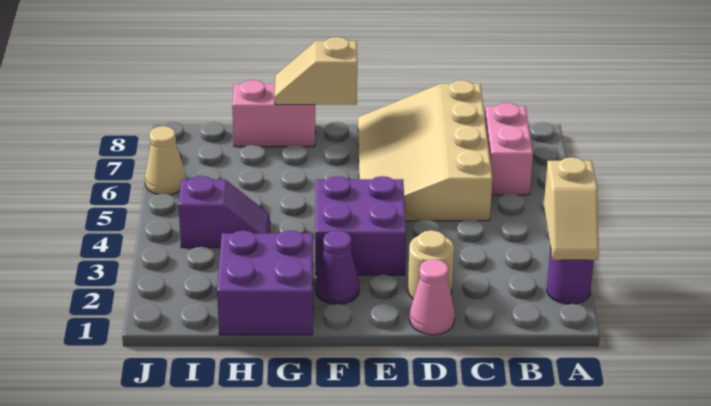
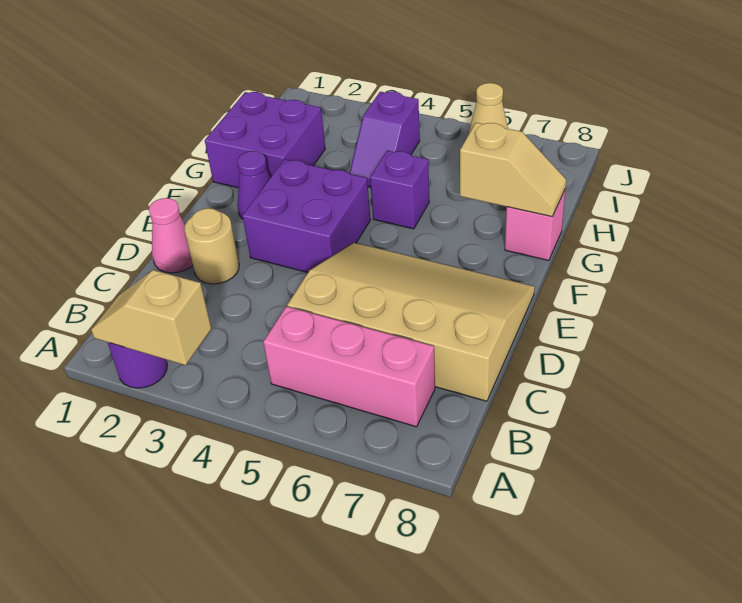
pink 1x2 brick [485,103,533,195] -> pink 1x3 brick [263,306,435,427]
tan 1x2 slope [274,37,357,105] -> tan 1x2 slope turned to [460,123,566,217]
none -> purple 1x1 brick [370,151,429,229]
pink 1x2 brick [232,80,315,147] -> pink 1x1 brick [505,190,565,261]

